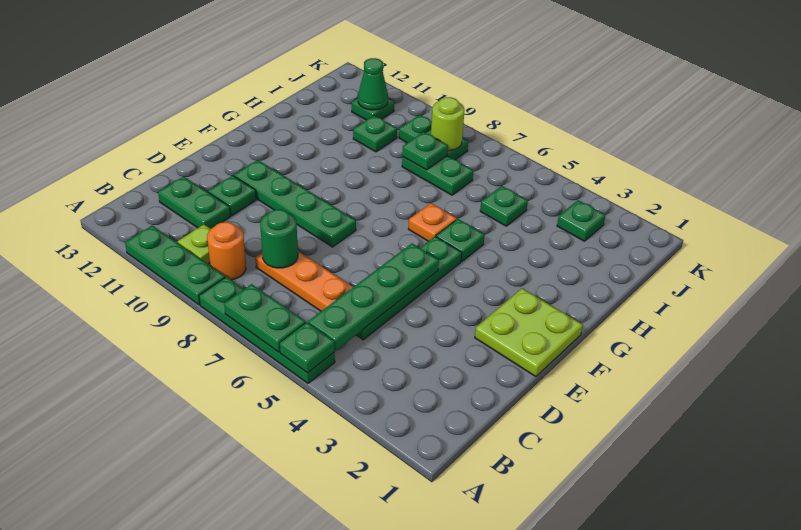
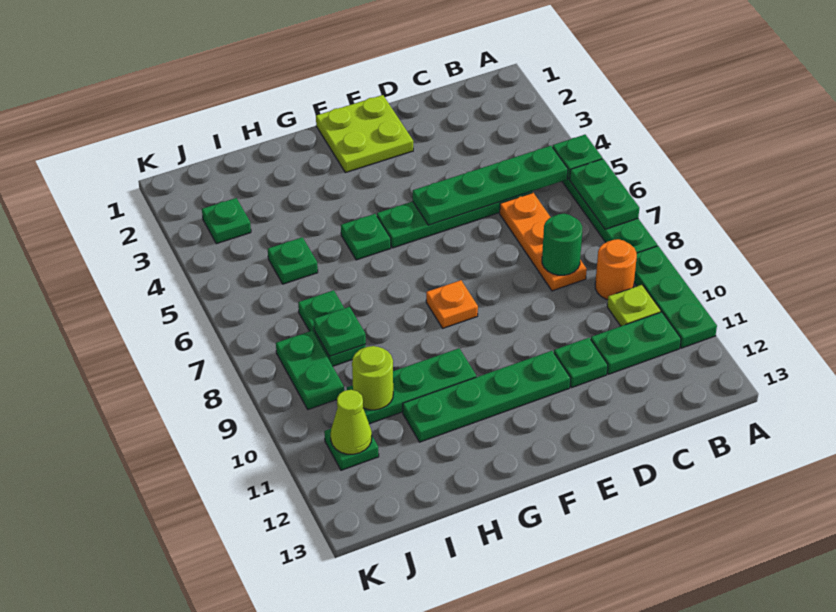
green 1x2 plate [158,177,231,229] -> green 1x2 plate turned to [591,312,681,374]
green 1x4 plate [234,160,356,247] -> green 1x4 plate turned to [403,351,571,442]
orange 1x1 plate [409,203,457,241] -> orange 1x1 plate moved to [426,280,478,328]
green 1x1 plate [353,116,397,152] -> green 1x3 plate [347,348,476,424]
lime 1x1 round brick [431,97,464,151] -> lime 1x1 round brick moved to [352,346,393,410]
green 1x1 cone [358,58,388,110] -> lime 1x1 cone [331,390,372,454]

